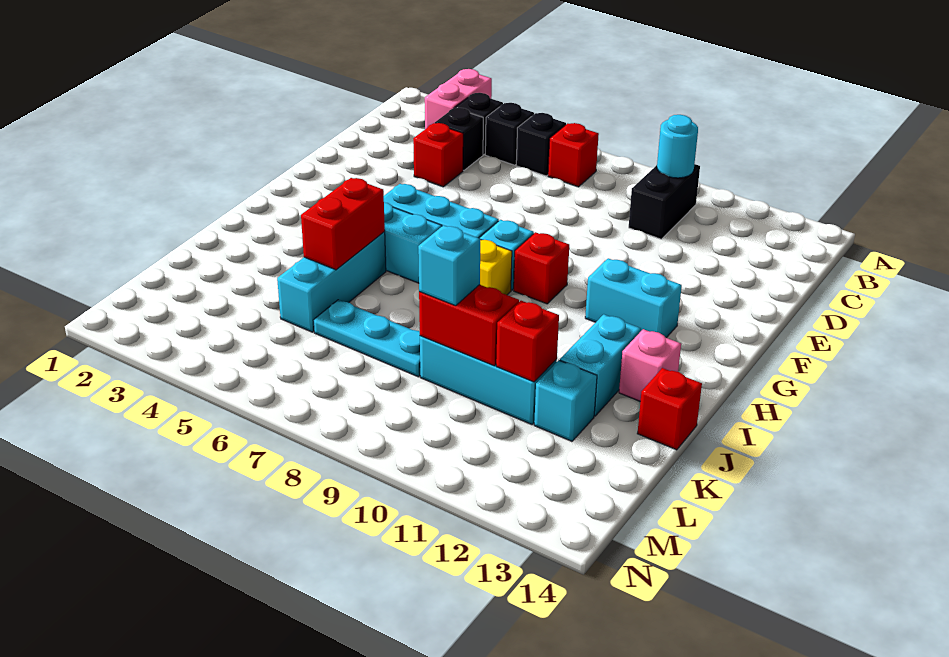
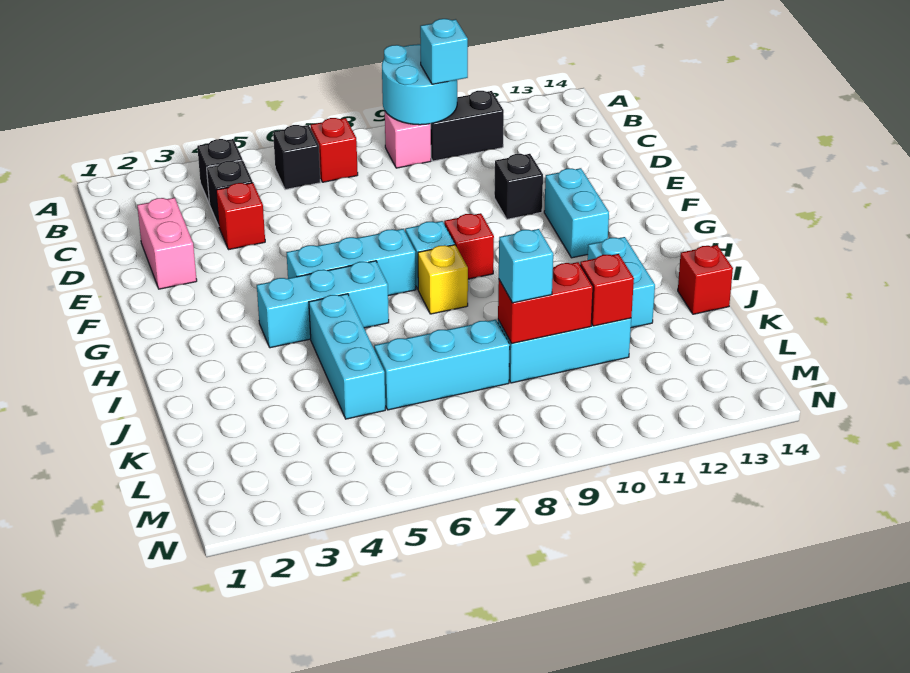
pink 1x2 brick [425,69,492,129] -> pink 1x2 brick moved to [137,198,197,289]
black 1x1 brick [485,103,534,165] -> black 1x1 brick moved to [494,154,543,219]
black 1x2 brick [629,164,700,239] -> black 1x2 brick turned to [431,91,504,161]
cyan 1x1 round brick [657,115,698,178] -> cyan 2x2 round brick [382,44,457,125]
cyan 1x2 brick [585,258,682,338] -> cyan 1x2 brick turned to [544,168,609,258]
red 1x2 brick [301,178,385,270] -> none
pink 1x1 brick [619,329,681,401] -> pink 1x1 brick moved to [385,112,431,168]
cyan 1x3 plate [313,300,420,377] -> cyan 1x3 brick [374,320,510,410]
cyan 1x1 brick [534,360,597,441] -> cyan 1x1 brick moved to [420,19,468,84]

